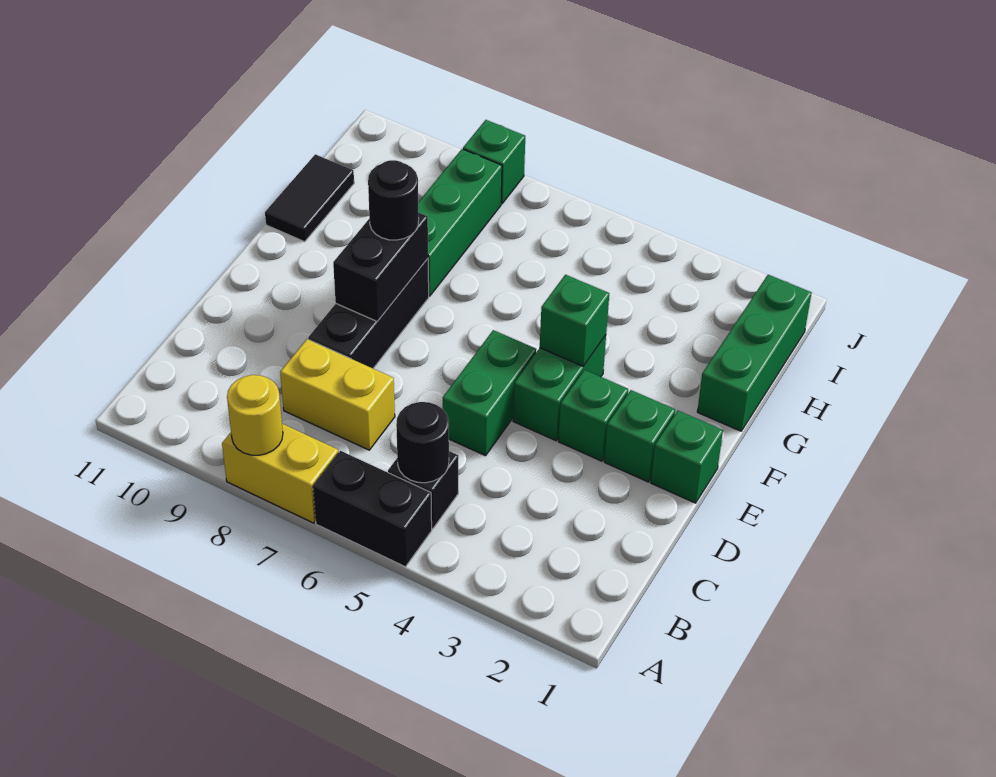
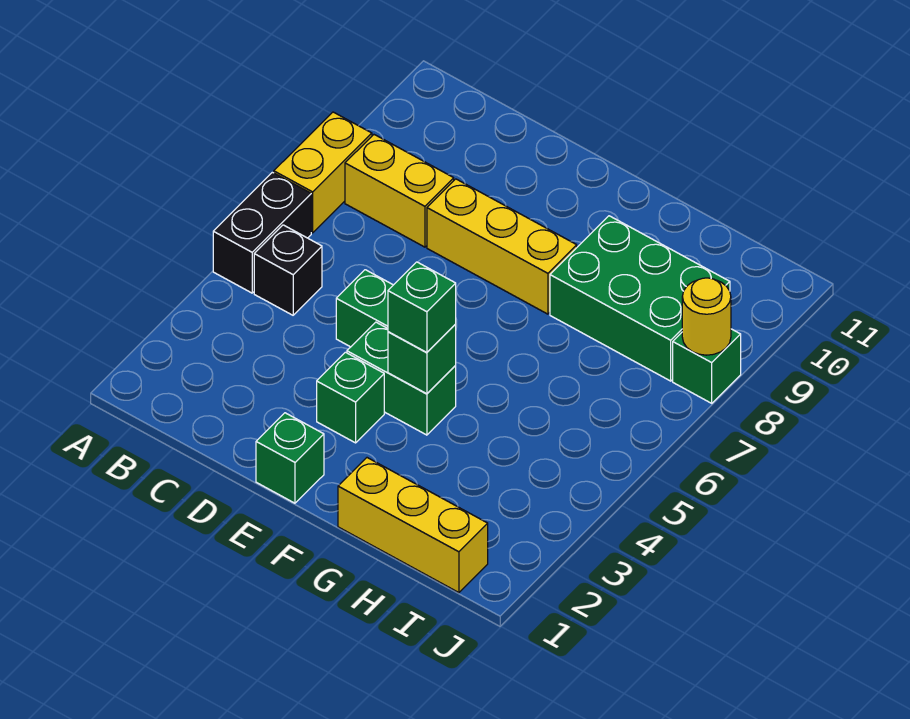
yellow 1x1 round brick [227,375,283,455] -> yellow 1x1 round brick moved to [682,278,731,355]
black 1x1 round brick [396,402,449,483] -> none
yellow 1x2 brick [280,339,395,450] -> yellow 1x2 brick turned to [345,135,454,247]
black 1x3 brick [308,259,429,368] -> yellow 1x3 brick [427,179,577,314]
green 1x1 brick [604,390,675,482] -> green 1x1 brick moved to [388,262,456,352]
black 1x2 brick [333,212,428,321] -> none
black 1x1 round brick [368,160,419,240] -> none
green 1x3 brick [697,275,812,431] -> yellow 1x3 brick [338,458,488,593]
green 1x3 brick [418,149,502,296] -> green 2x3 brick [550,216,730,381]
black 1x2 tile [265,154,354,242] -> none

